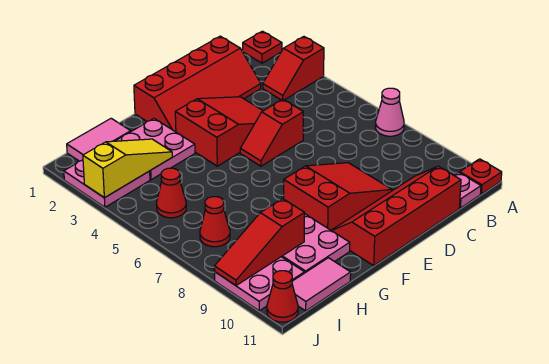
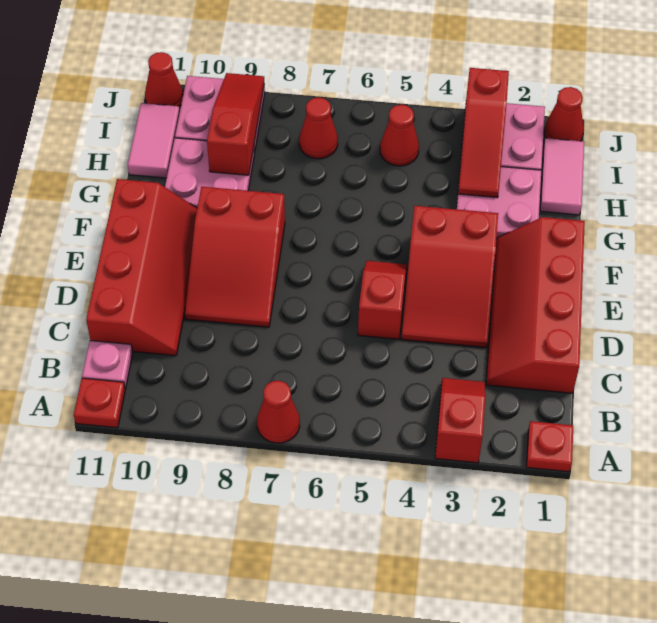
pink 1x1 cone [375,88,404,136] -> red 1x1 cone [257,380,300,443]
yellow 1x3 slope [83,139,172,198] -> red 1x3 slope [458,68,509,198]
none -> red 1x1 cone [544,87,584,141]

